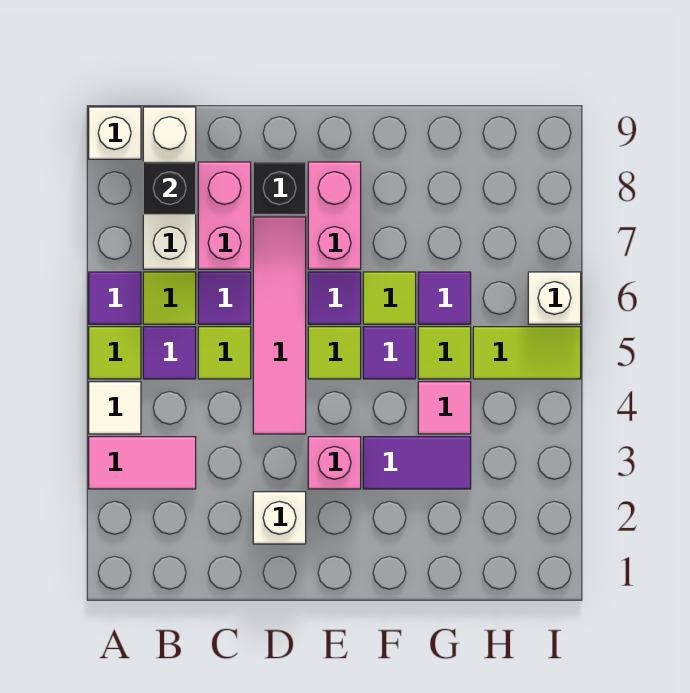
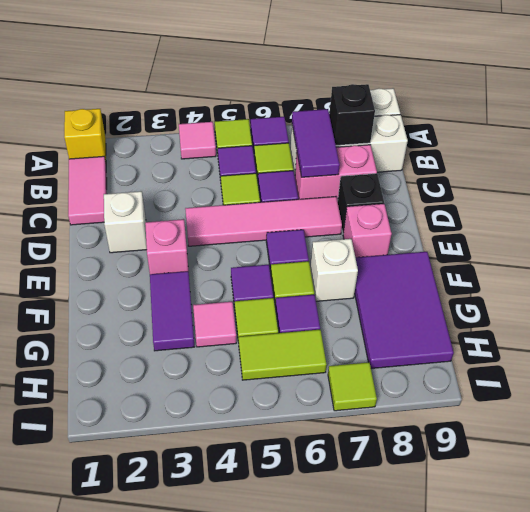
none -> yellow 1x1 brick [64,109,106,161]
pink 1x2 tile [89,437,196,489] -> pink 1x2 tile moved to [68,156,107,225]
white 1x1 tile [89,382,141,434] -> pink 1x1 tile [179,122,216,159]
none -> purple 1x2 tile [292,109,340,177]
lime 1x1 tile [308,327,361,379] -> lime 1x1 tile moved to [328,362,377,411]
pink 1x2 brick [308,162,361,269] -> pink 1x1 brick [343,204,392,257]
none -> purple 2x3 tile [355,252,454,368]
lime 1x2 tile [473,327,581,379] -> lime 1x2 tile turned to [239,329,327,380]
white 1x1 brick [528,272,581,324] -> white 1x1 brick moved to [310,239,358,301]

